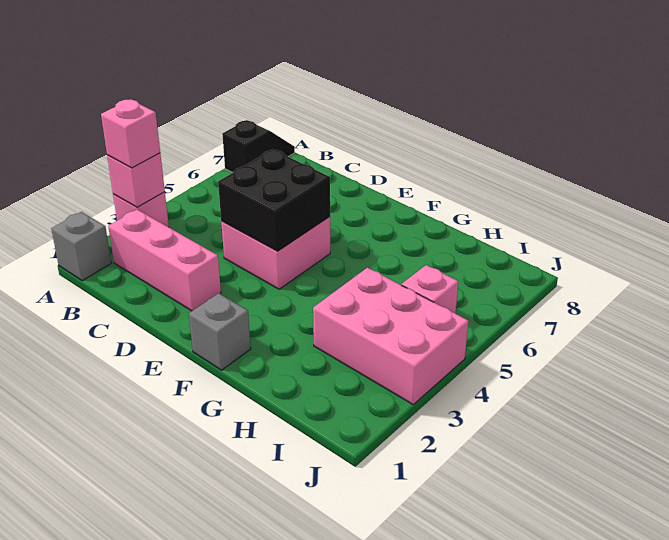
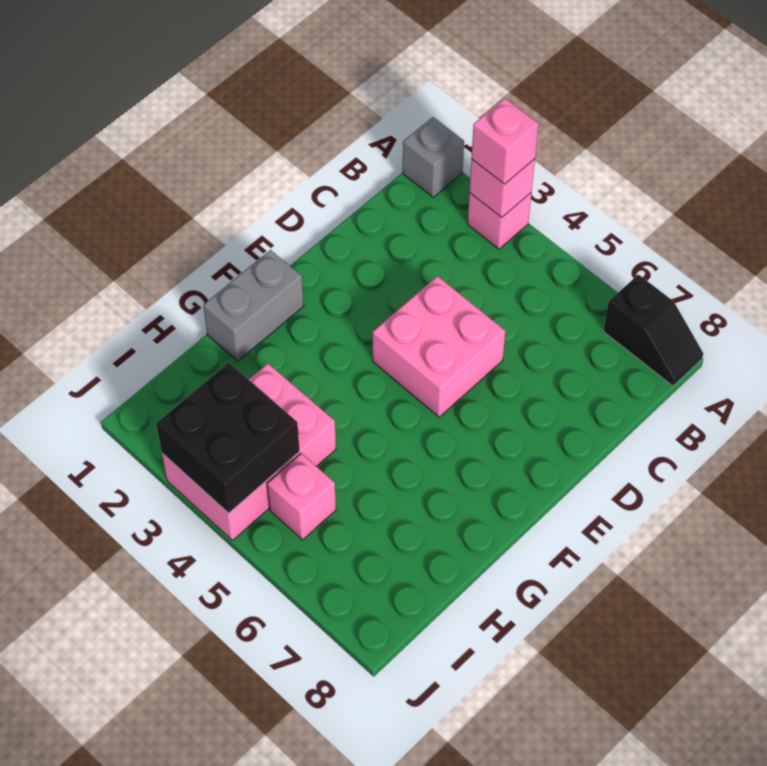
pink 1x3 brick [108,210,221,311] -> none
black 2x2 brick [218,149,330,251] -> black 2x2 brick moved to [156,363,300,513]
grey 1x1 brick [189,293,251,370] -> grey 1x2 brick [203,250,304,361]

